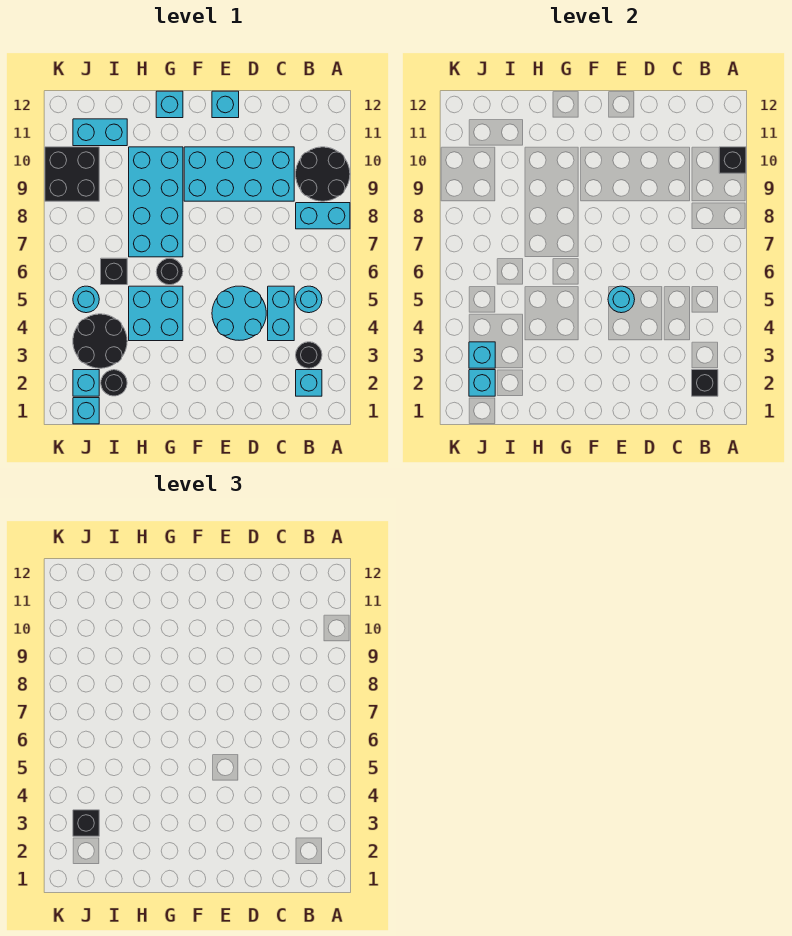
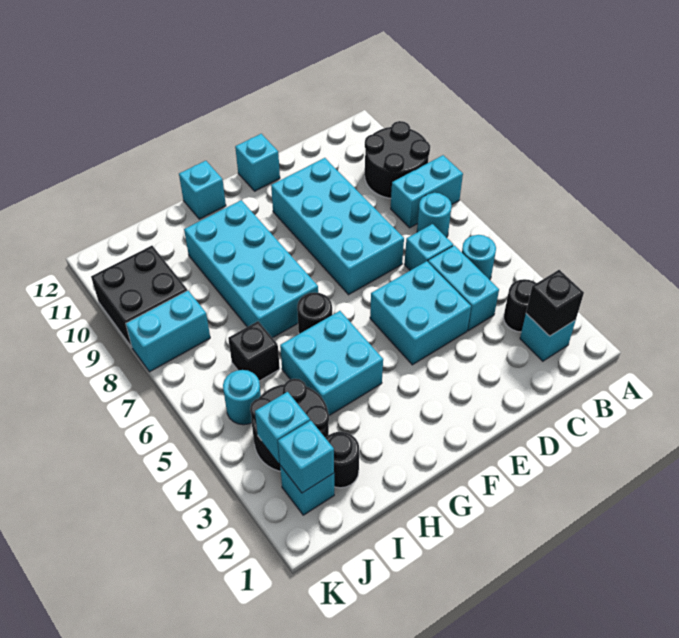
black 1x1 brick [719,147,746,173] -> none
cyan 2x4 brick [184,147,294,201] -> cyan 2x4 brick turned to [271,158,404,295]
cyan 2x2 round brick [212,286,266,340] -> cyan 2x2 brick [370,261,471,365]
cyan 1x1 round brick [608,286,635,313] -> cyan 1x1 round brick moved to [417,193,452,238]
cyan 1x2 brick [73,119,127,146] -> cyan 1x2 brick moved to [126,291,210,372]
cyan 1x1 brick [73,398,99,424] -> cyan 1x1 brick moved to [404,224,453,270]
black 1x1 brick [73,810,99,836] -> none

